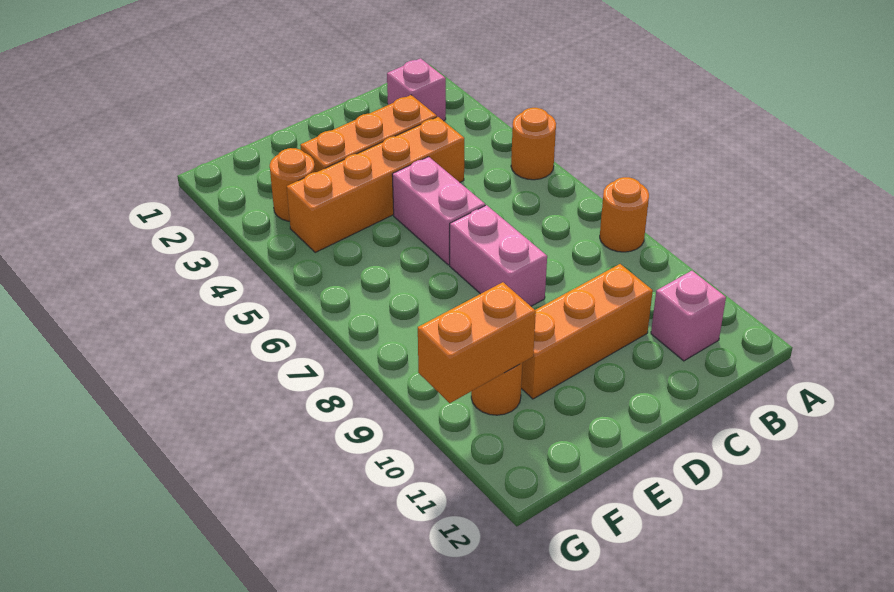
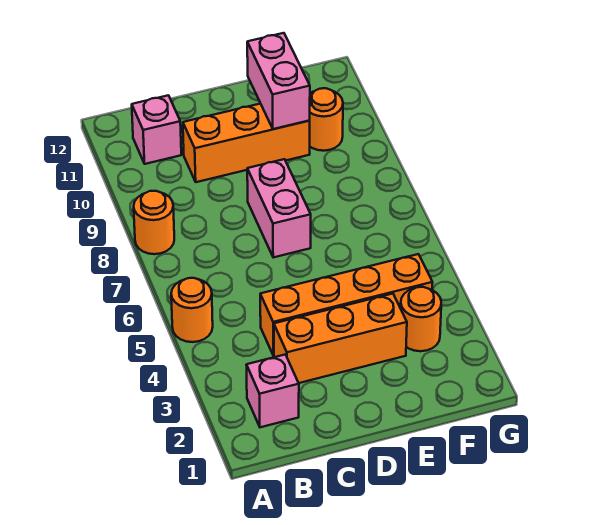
pink 1x2 brick [392,157,485,265] -> pink 1x2 brick moved to [247,33,310,129]
orange 1x2 brick [418,282,536,403] -> none

